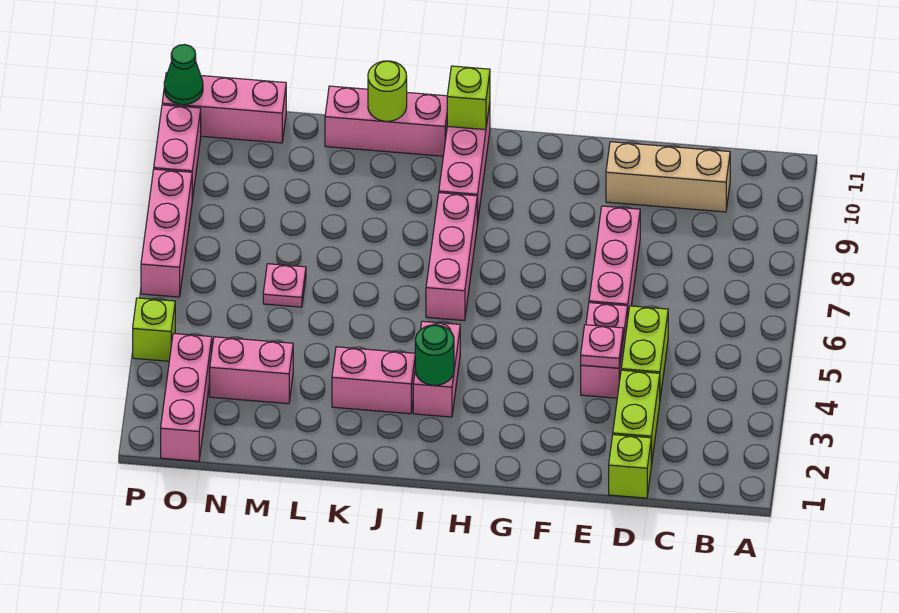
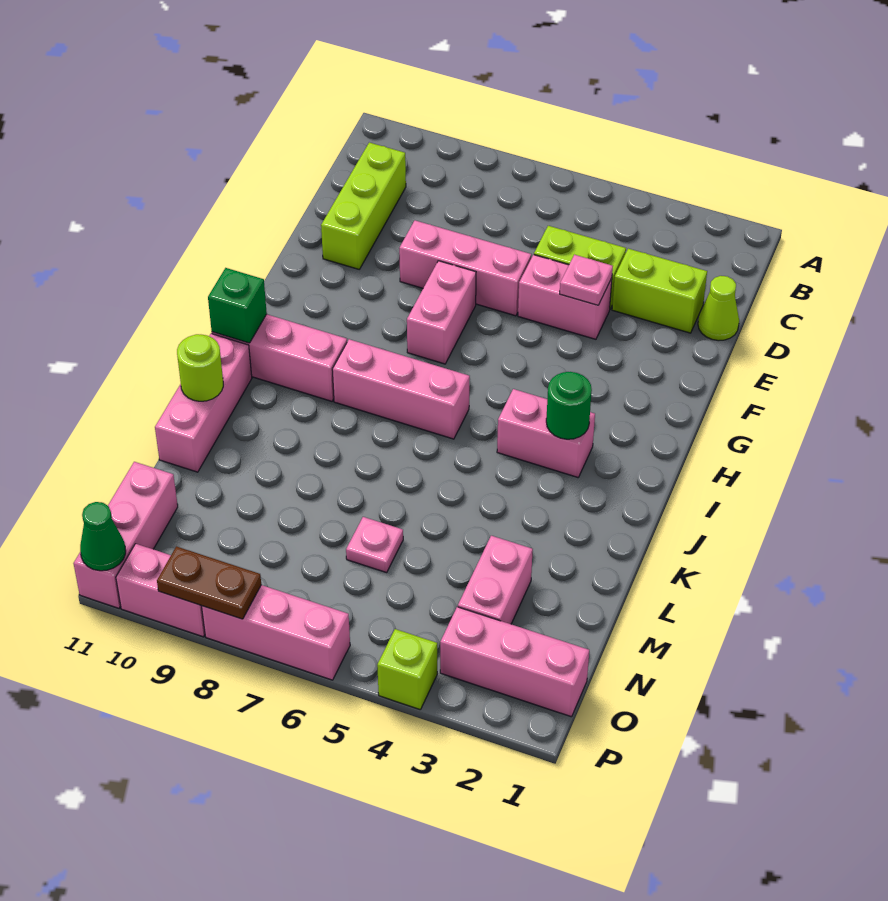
tan 1x3 brick [606,142,730,212] -> lime 1x3 brick [321,143,406,269]
lime 1x1 brick [609,435,651,498] -> lime 1x1 cone [698,276,739,341]
lime 1x1 brick [447,66,490,130] -> green 1x1 brick [208,268,267,343]
pink 1x2 brick [332,347,415,414] -> pink 1x2 brick moved to [407,261,476,364]
none -> brown 1x2 plate [157,546,261,619]

